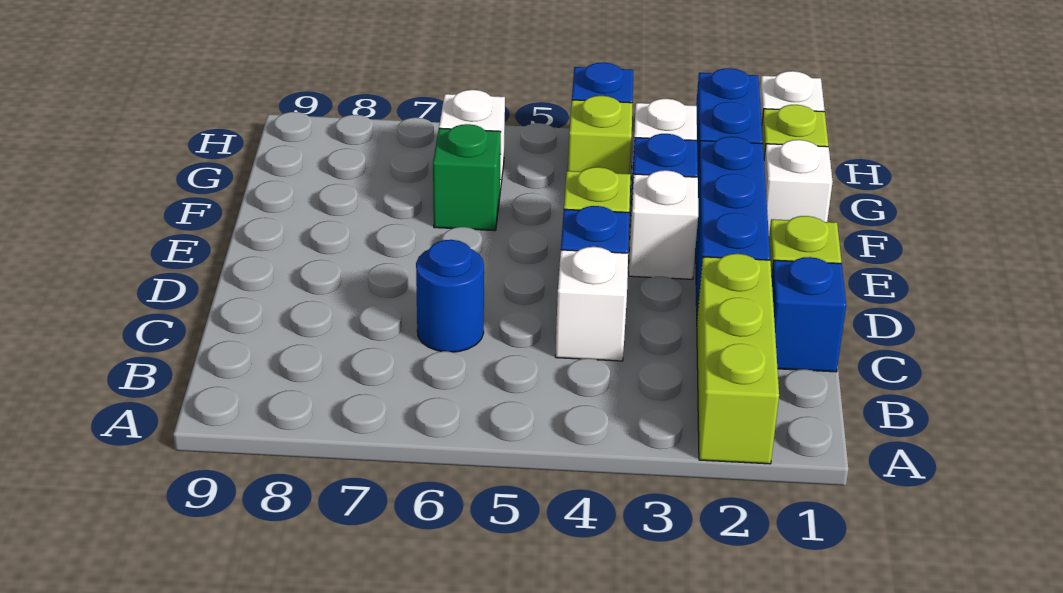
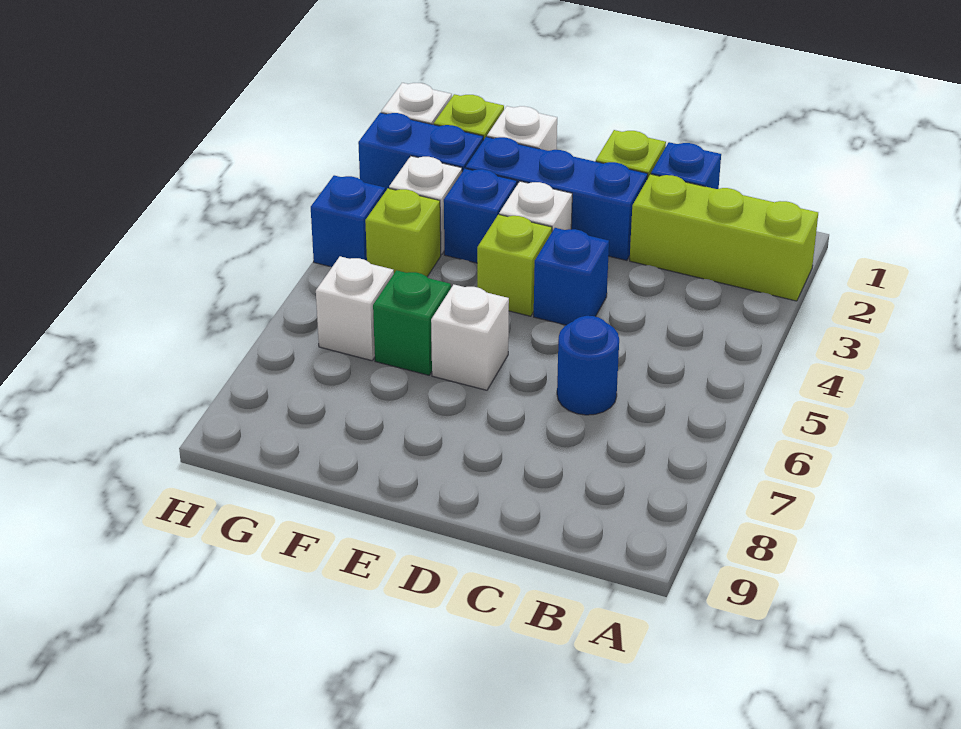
white 1x1 brick [555,247,628,361] -> white 1x1 brick moved to [431,285,509,390]

